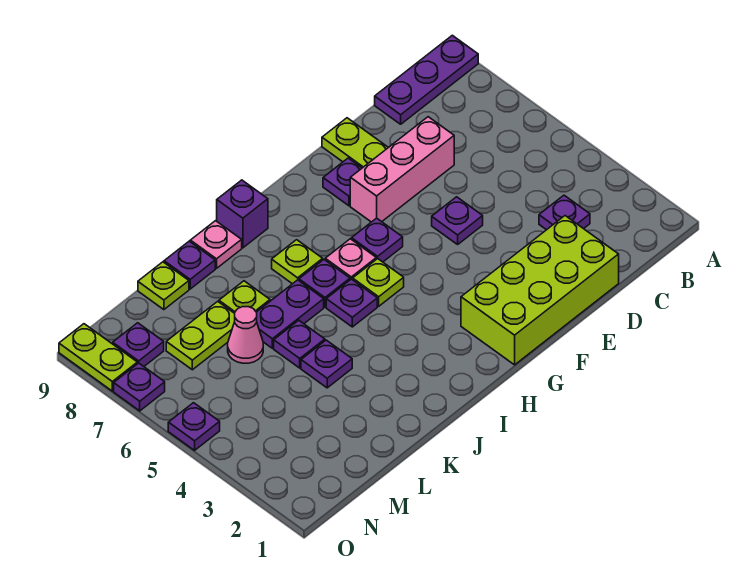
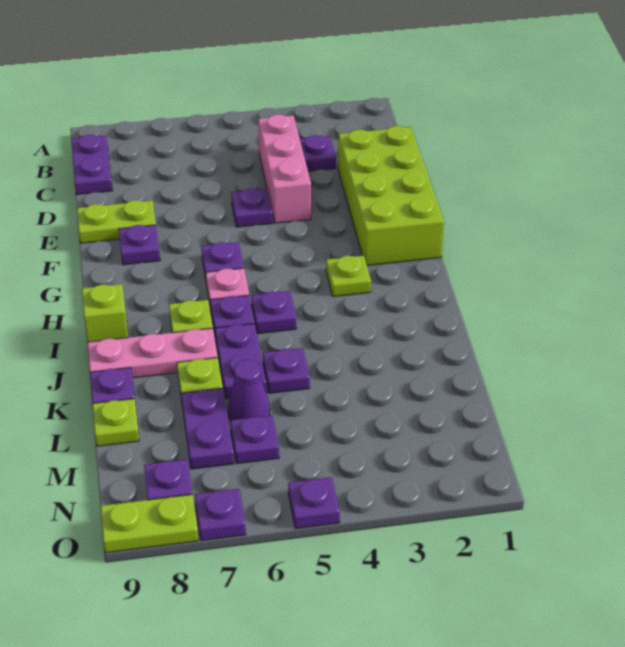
purple 1x3 plate [375,35,478,124] -> purple 1x2 plate [71,135,113,194]
pink 1x3 brick [350,117,454,222] -> pink 1x3 brick moved to [258,115,311,223]
lime 1x1 plate [353,259,404,306] -> lime 1x1 plate moved to [326,255,371,297]
purple 1x1 brick [217,180,268,248] -> lime 1x1 brick [82,284,128,342]
pink 1x1 plate [190,221,242,268] -> pink 1x3 plate [87,328,218,378]
purple 1x1 plate [301,340,352,388] -> purple 1x1 plate moved to [230,415,279,464]
pink 1x1 cone [228,307,263,363] -> purple 1x1 cone [228,360,270,420]
lime 1x2 plate [166,301,235,370] -> purple 1x2 plate [181,388,234,469]

